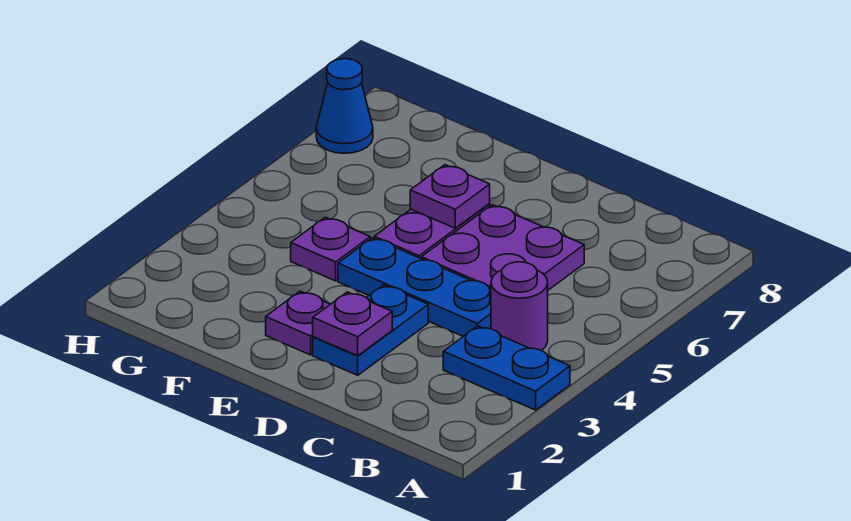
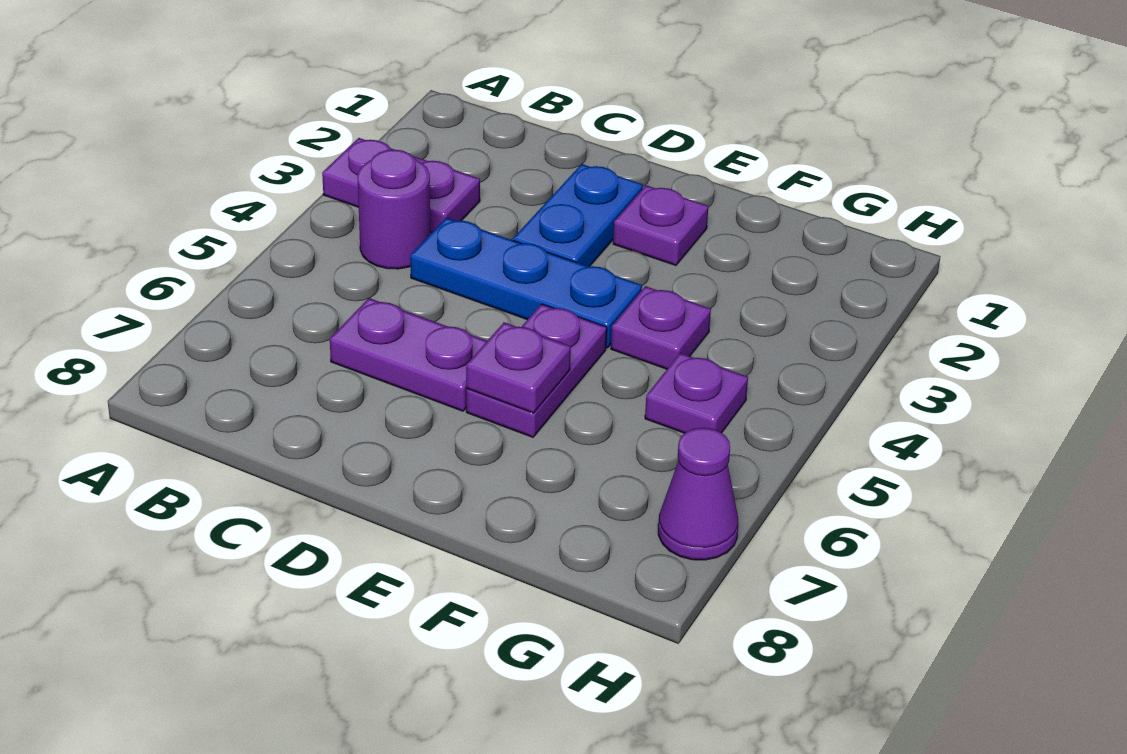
blue 1x2 plate [443,326,570,410] -> purple 1x2 plate [322,138,480,233]
purple 2x2 plate [421,205,584,290] -> purple 1x2 plate [330,298,487,411]
purple 1x1 plate [313,292,392,356] -> purple 1x1 plate moved to [645,353,748,433]
blue 1x1 cone [316,59,373,153] -> purple 1x1 cone [658,428,738,560]

